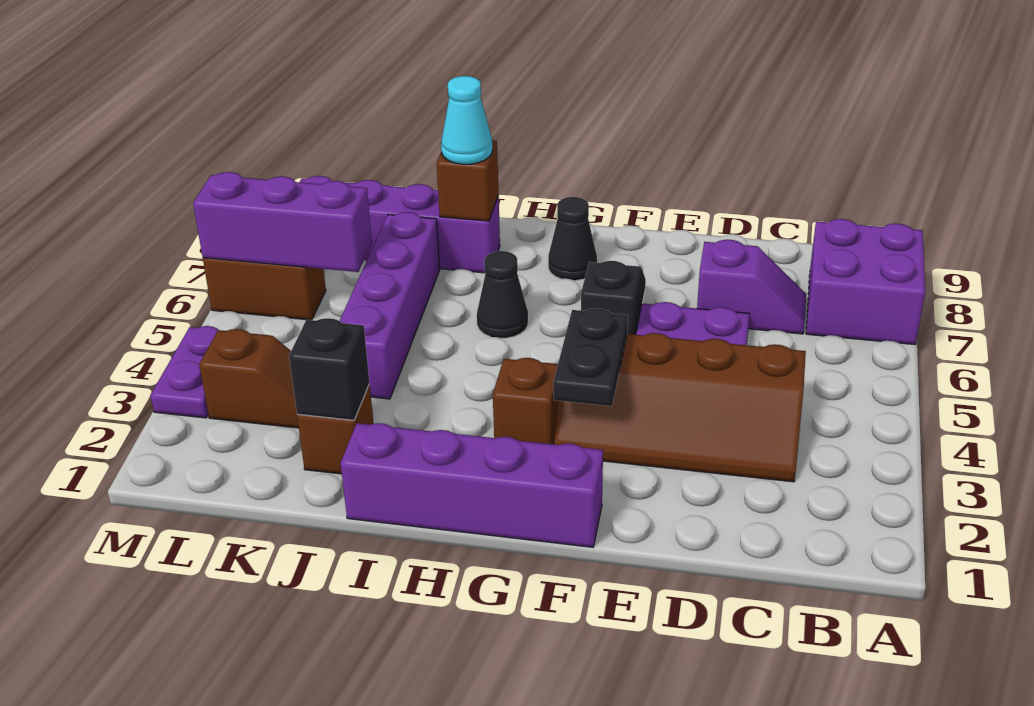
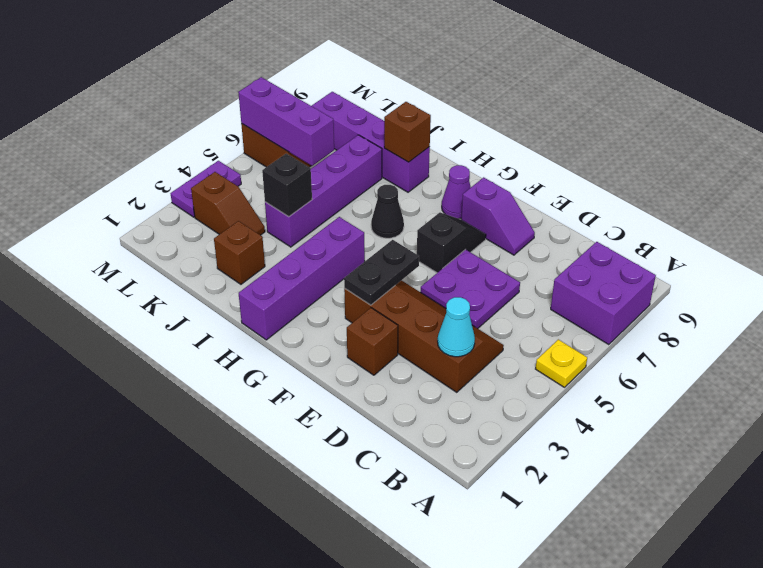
none -> yellow 1x1 plate [536,339,587,387]
brown 2x4 slope [554,333,806,482] -> brown 2x4 slope turned to [344,280,504,392]
purple 1x2 slope [697,239,806,334] -> purple 1x2 slope moved to [461,177,535,255]
purple 1x4 brick [341,423,603,547] -> purple 1x4 brick turned to [239,217,365,340]
brown 1x1 brick [493,358,559,444] -> brown 1x1 brick moved to [347,308,398,375]
black 1x1 cone [548,197,597,281] -> purple 1x1 cone [442,165,471,219]
cyan 1x1 cone [441,76,492,164] -> cyan 1x1 cone moved to [438,297,475,357]
black 1x1 brick [289,318,369,420] -> black 1x1 brick moved to [262,154,312,217]

